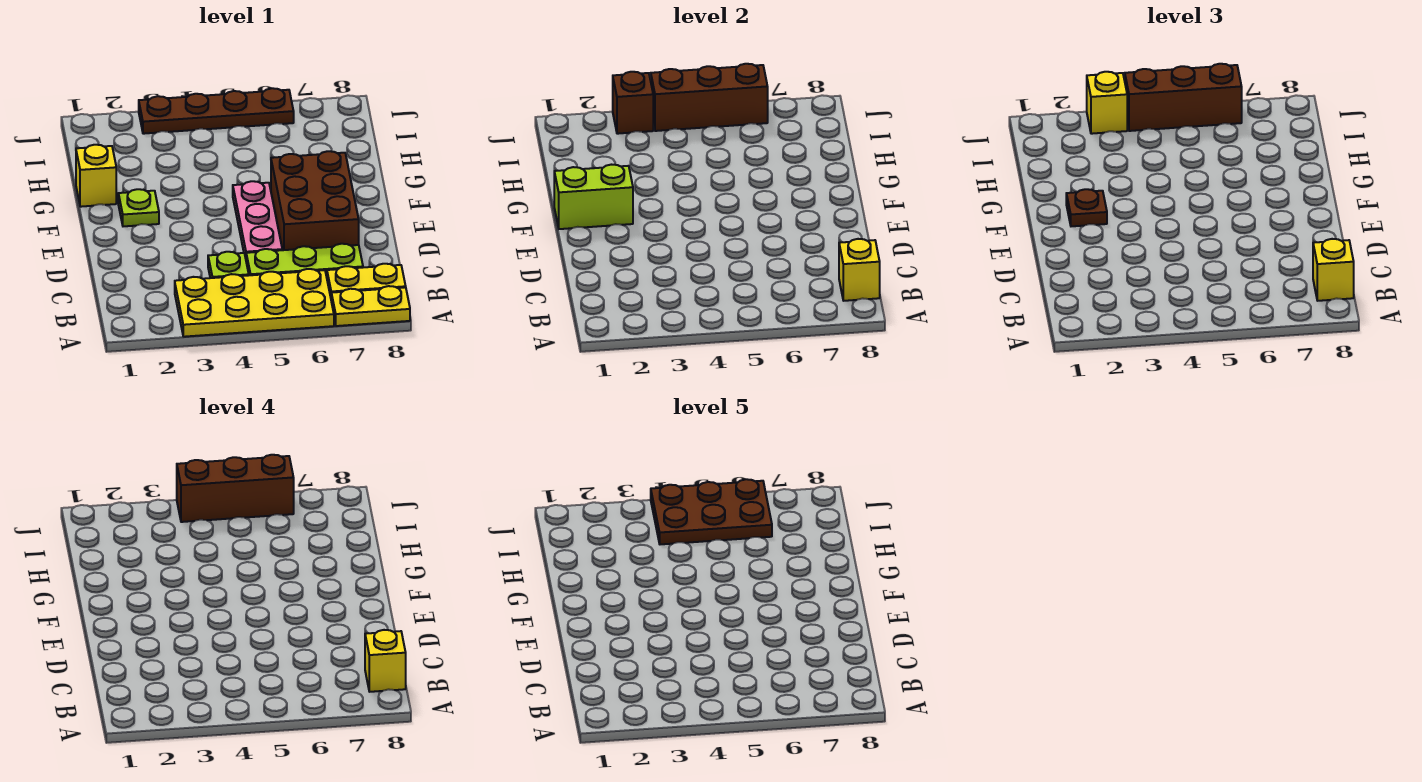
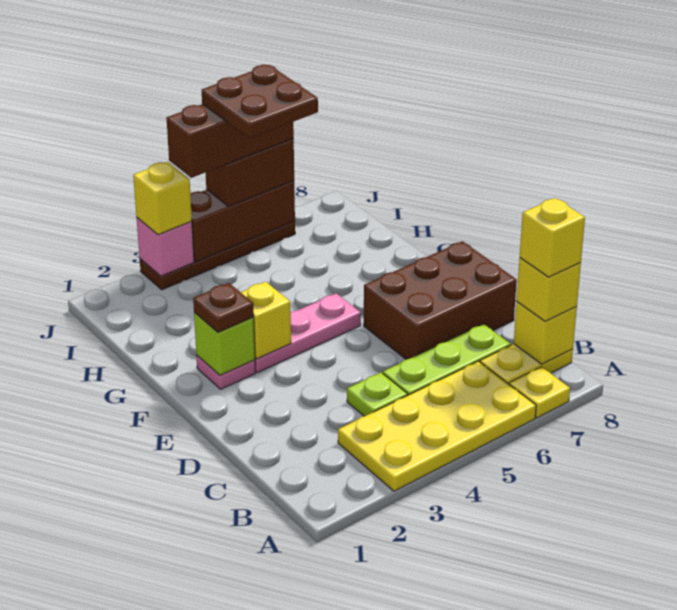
yellow 1x2 plate [331,286,410,326] -> yellow 1x1 plate [509,367,570,418]
pink 1x3 plate [233,181,282,258] -> pink 1x3 plate turned to [255,293,361,373]
brown 2x3 brick [271,151,359,250] -> brown 2x3 brick turned to [364,241,517,359]
lime 1x2 brick [554,165,633,229] -> lime 1x1 brick [194,312,255,375]
lime 1x1 plate [118,189,159,226] -> pink 1x1 plate [196,355,255,389]
yellow 1x1 brick [76,145,116,207] -> yellow 1x1 brick moved to [241,282,291,359]
brown 2x3 plate [651,479,772,544] -> brown 2x2 plate [202,65,318,138]
brown 1x1 brick [613,72,653,134] -> pink 1x1 brick [137,218,194,276]
brown 1x3 brick [1125,64,1242,131] -> brown 1x2 brick [206,139,294,206]

